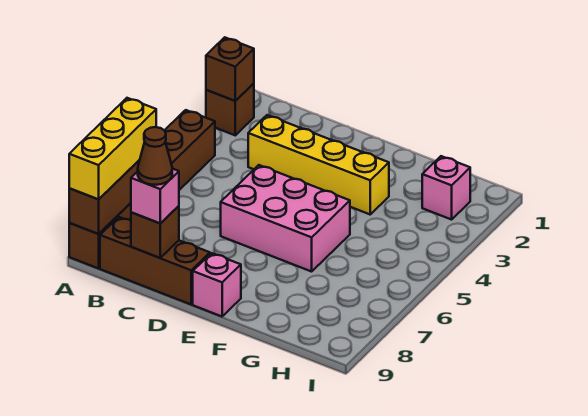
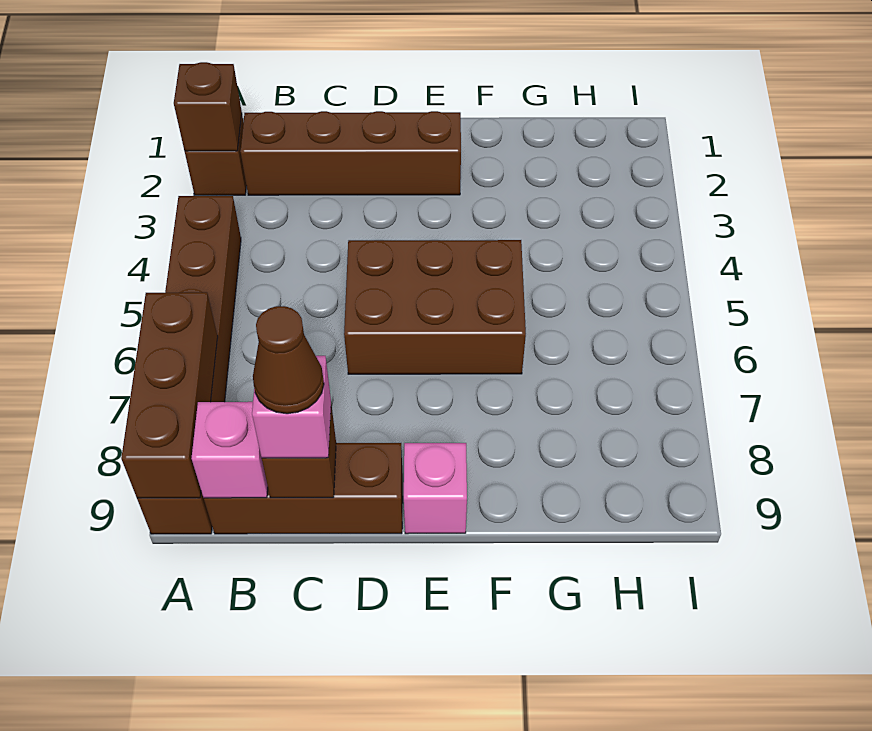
yellow 1x3 brick [69,98,156,199] -> none
none -> brown 1x4 brick [240,111,461,195]
yellow 1x4 brick [248,115,389,214] -> none
pink 2x3 brick [221,165,350,272] -> brown 2x3 brick [344,240,526,374]
pink 1x1 brick [422,156,470,220] -> pink 1x1 brick moved to [191,402,268,498]

